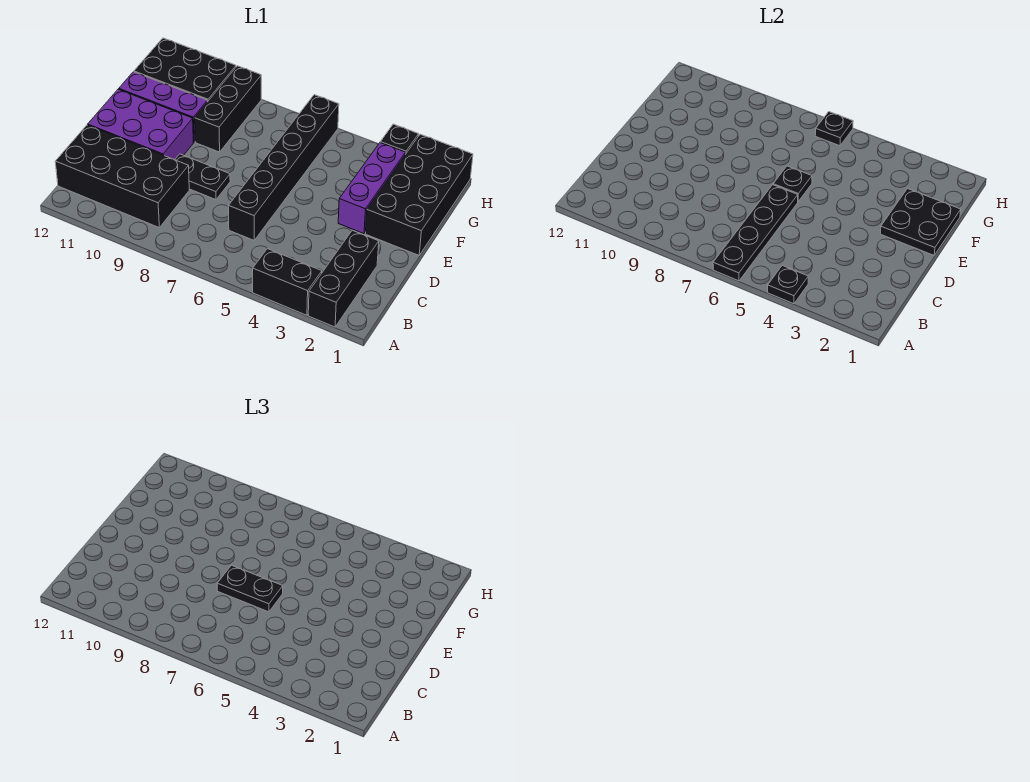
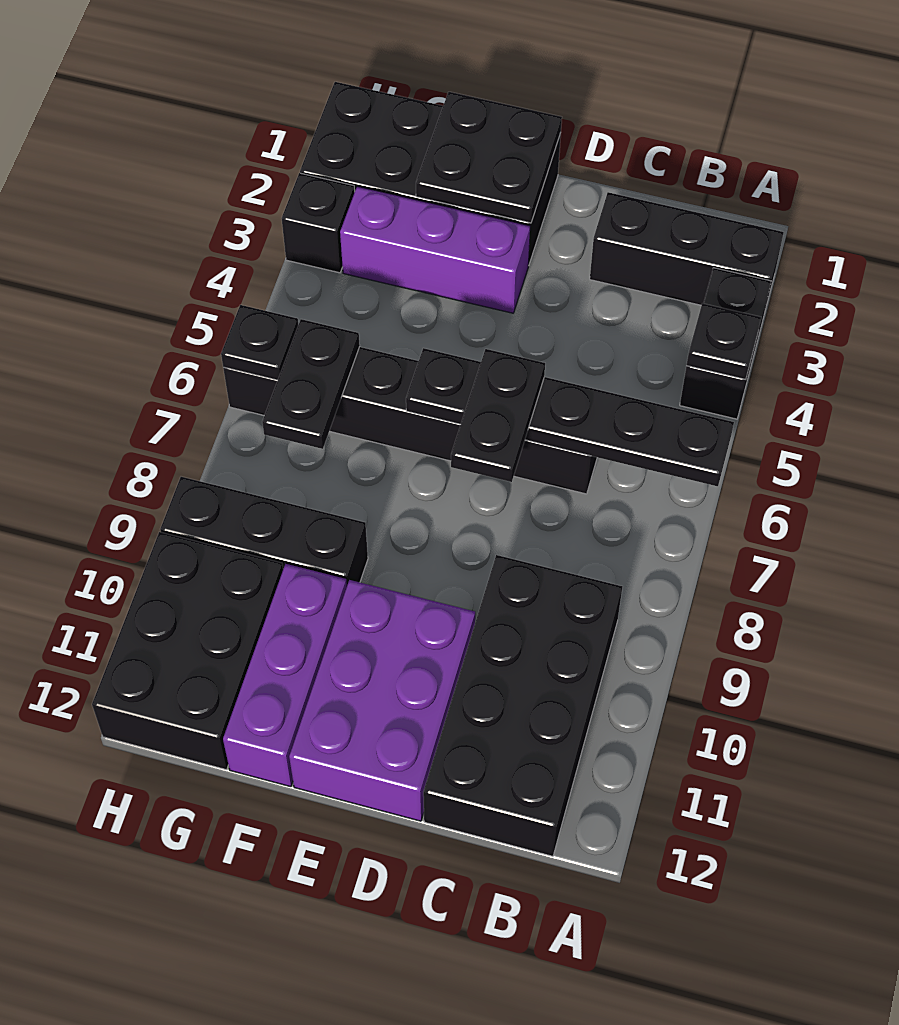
black 1x2 plate [175,154,230,200] -> black 1x2 plate moved to [262,319,360,449]

